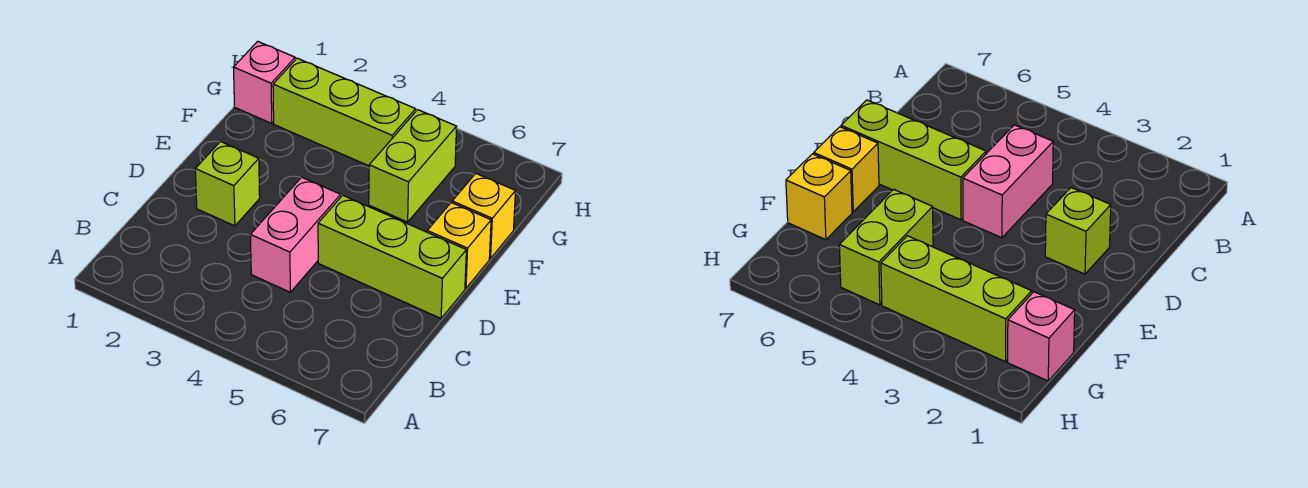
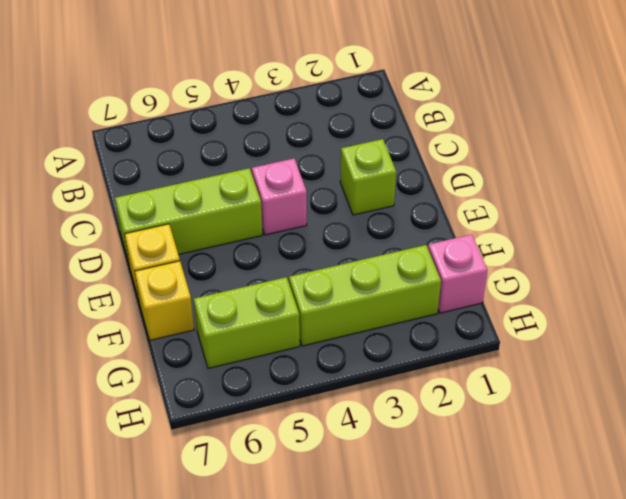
pink 1x2 brick [250,177,341,292] -> pink 1x1 brick [252,159,307,235]
lime 1x2 brick [369,110,457,222] -> lime 1x2 brick turned to [194,277,300,368]

